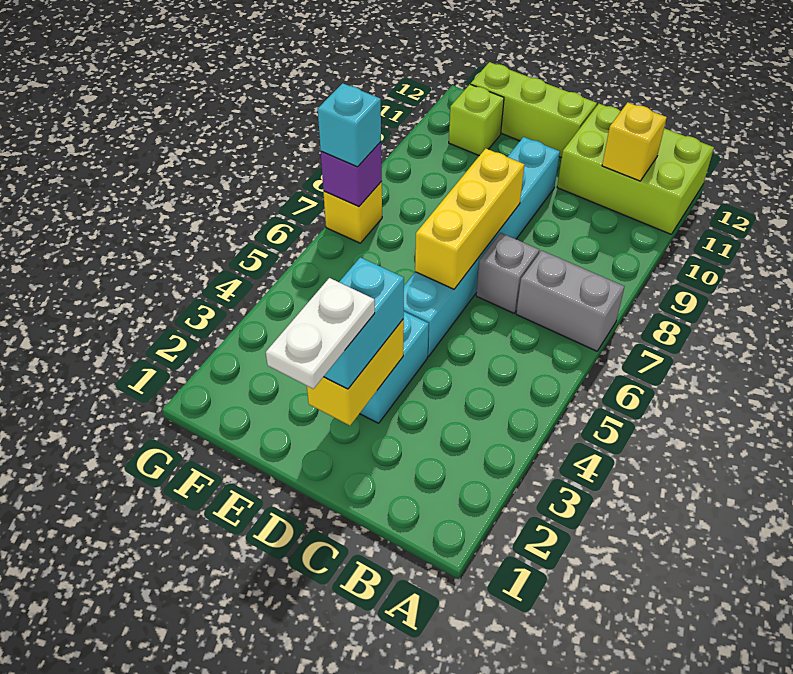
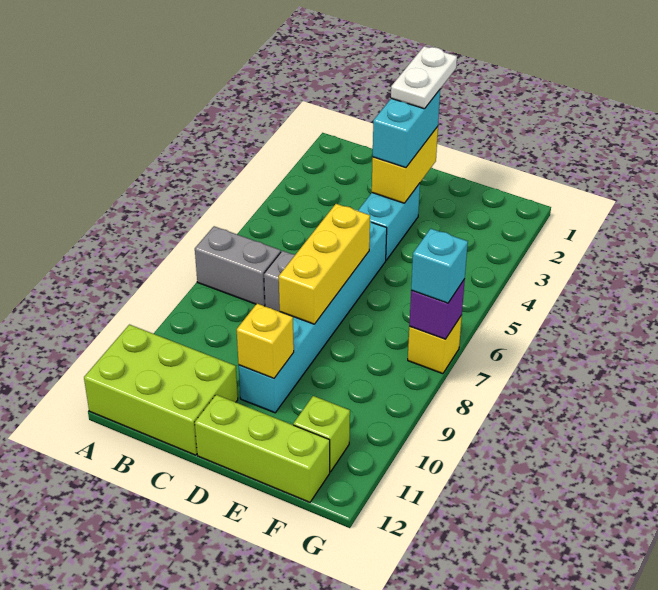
yellow 1x1 brick [602,102,667,181] -> yellow 1x1 brick moved to [237,304,294,378]

